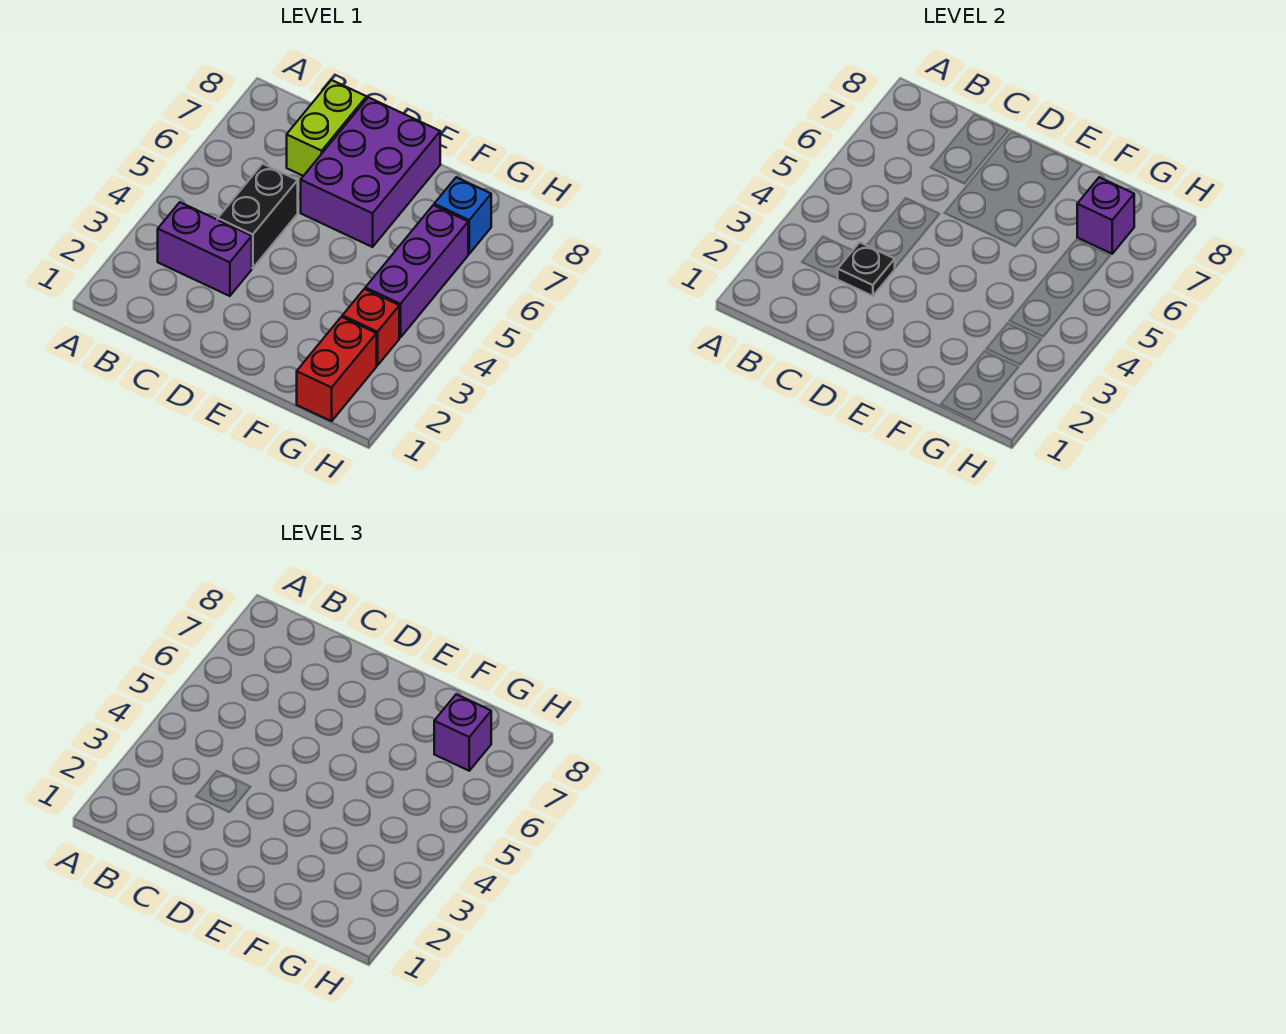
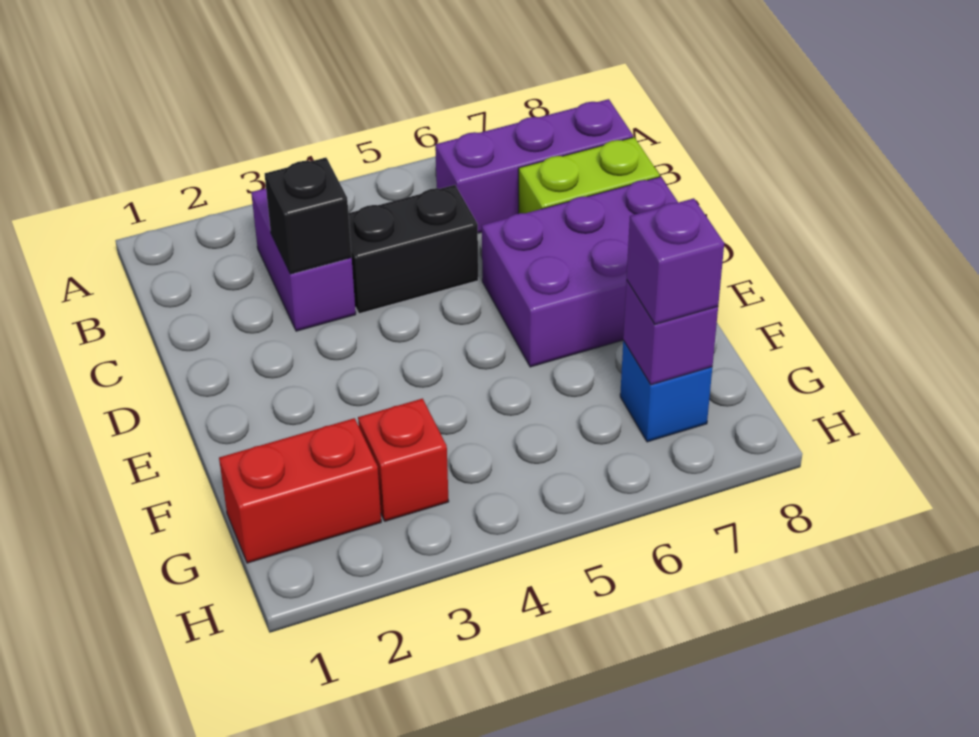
black 1x1 plate [838,242,895,296] -> black 1x1 brick [265,158,352,274]
purple 1x3 brick [365,205,468,338] -> purple 1x3 brick moved to [435,99,633,233]

